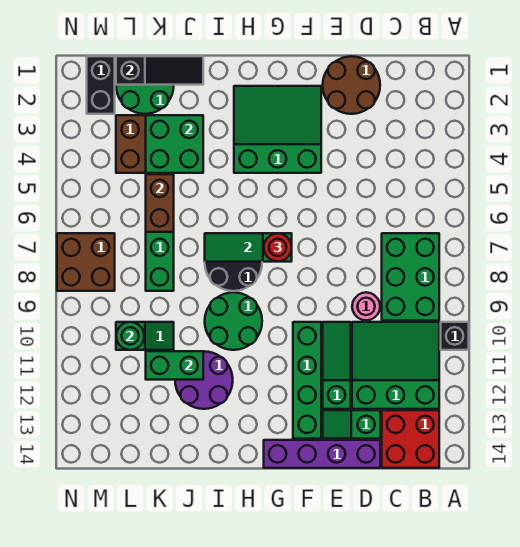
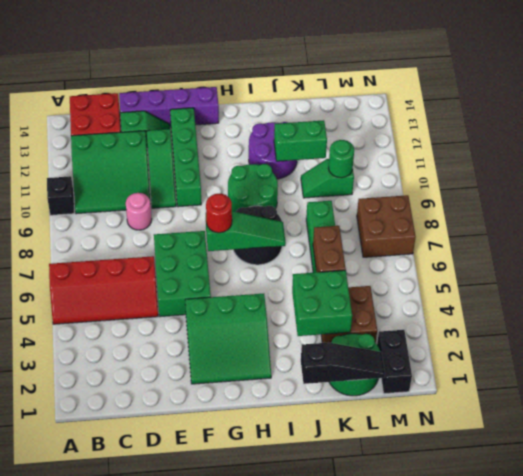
none -> red 2x4 slope [49,256,158,324]
green 2x3 brick [382,233,439,321] -> green 2x3 brick moved to [154,231,211,317]
brown 2x2 round brick [323,56,380,114] -> none
black 1x3 slope [116,56,203,85] -> black 1x3 slope turned to [301,342,385,384]

